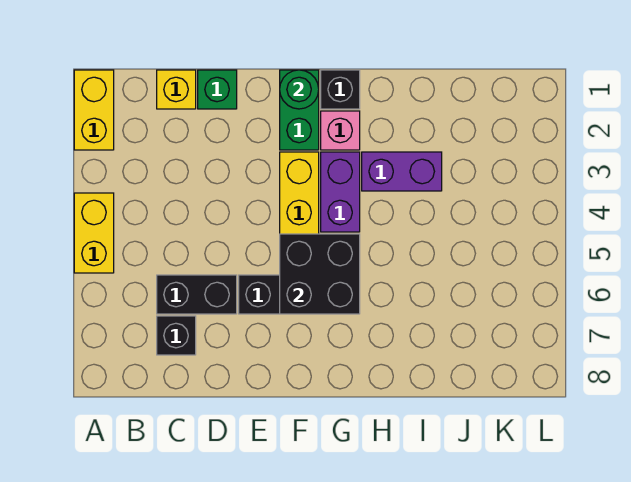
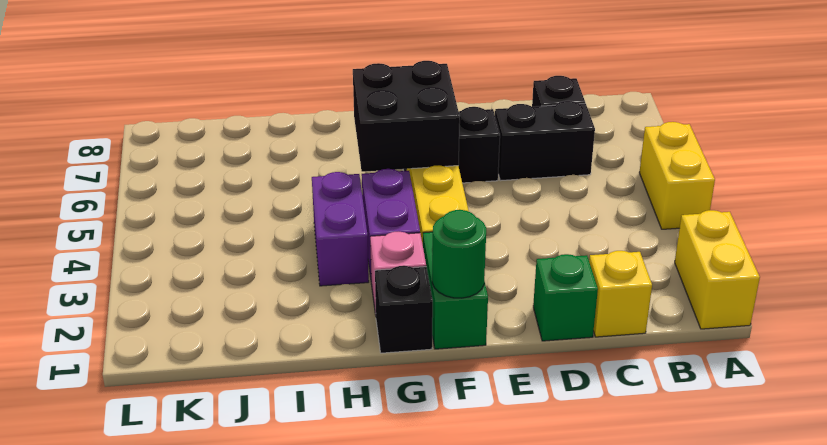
purple 1x2 brick [362,152,442,191] -> purple 1x2 brick turned to [312,172,369,286]

